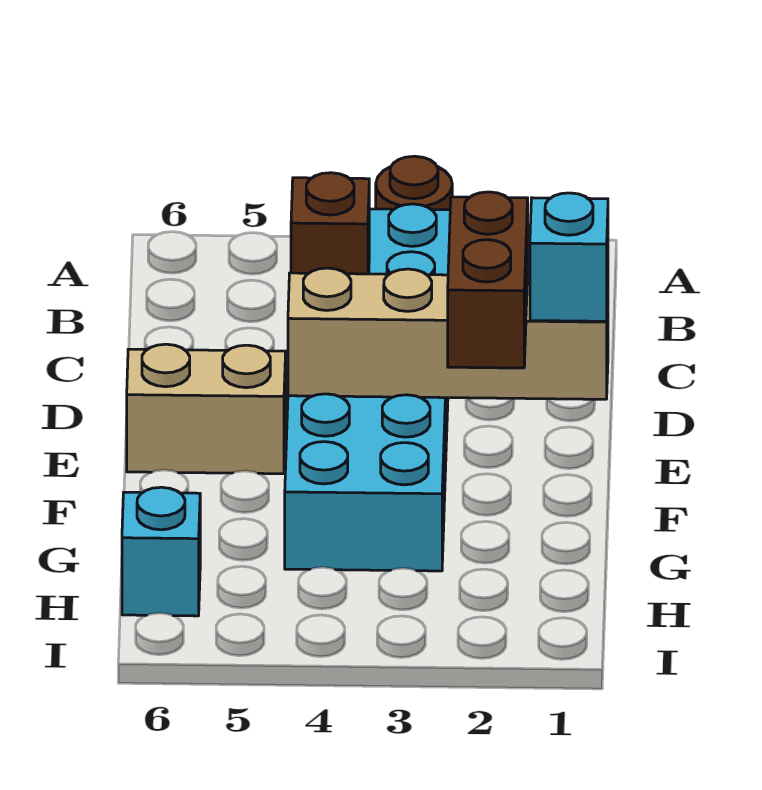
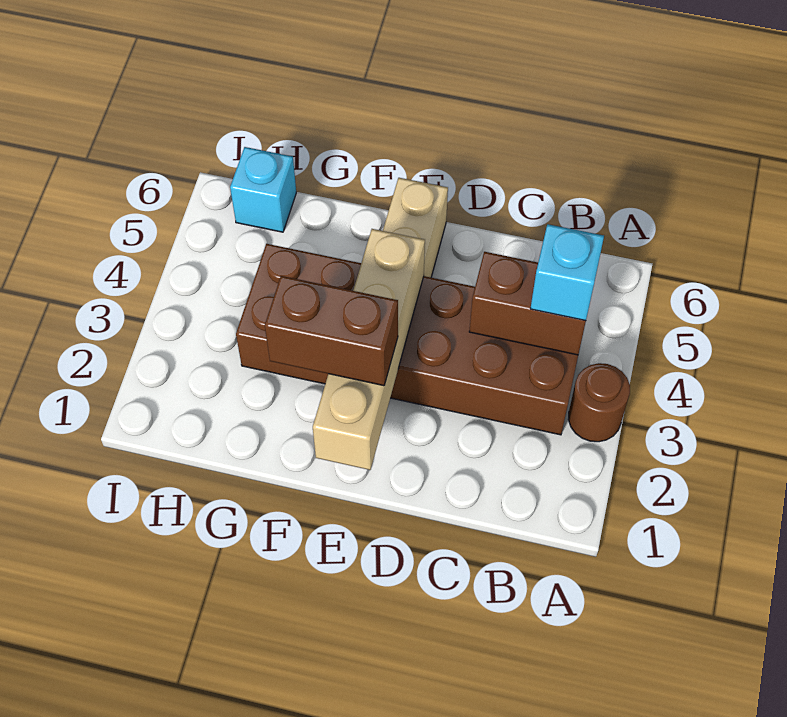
cyan 2x6 brick [285,204,450,571] -> brown 2x6 brick [236,244,578,435]
brown 1x1 brick [291,173,369,274] -> brown 1x2 brick [469,252,586,355]
cyan 1x1 brick [530,193,608,321] -> cyan 1x1 brick moved to [530,224,604,321]

